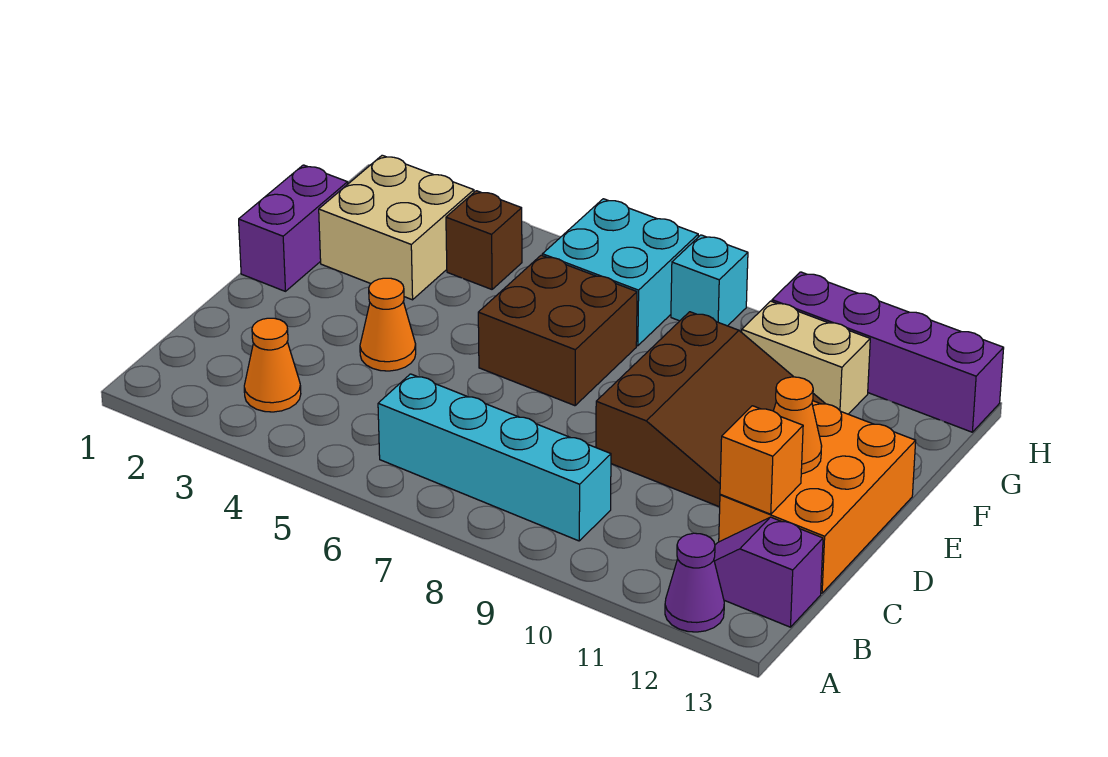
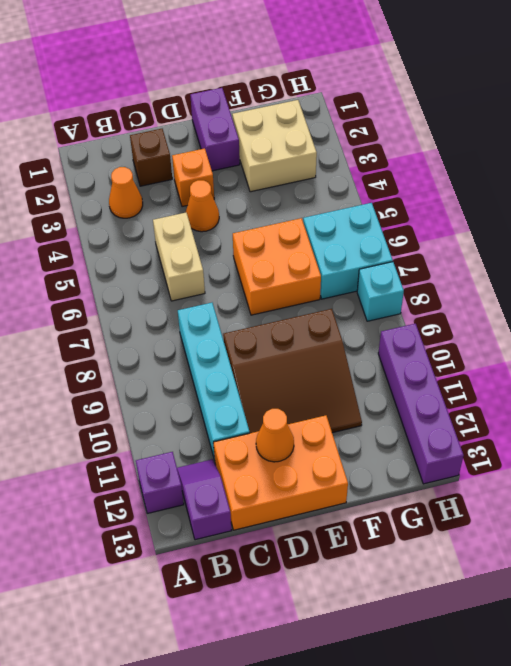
purple 1x1 cone [665,533,724,632] -> purple 1x1 brick [136,452,184,513]
cyan 1x4 brick [378,374,611,541] -> cyan 1x4 brick moved to [178,303,250,460]
orange 1x1 brick [720,406,803,514] -> orange 1x1 brick moved to [172,148,214,207]
purple 1x2 brick [239,165,348,291] -> purple 1x2 brick turned to [190,88,240,171]
brown 2x2 brick [478,255,637,406] -> orange 2x2 brick [233,218,321,315]
brown 1x1 brick [446,191,522,289] -> brown 1x1 brick moved to [130,129,172,186]
tan 1x2 brick [742,301,870,414] -> tan 1x2 brick moved to [153,213,205,301]

